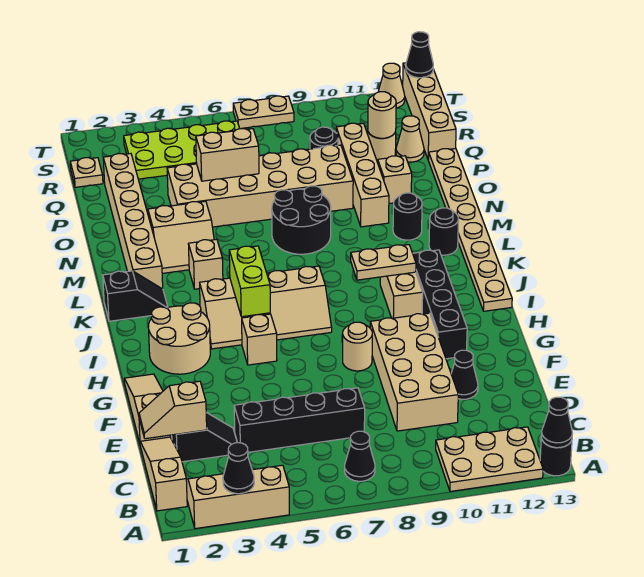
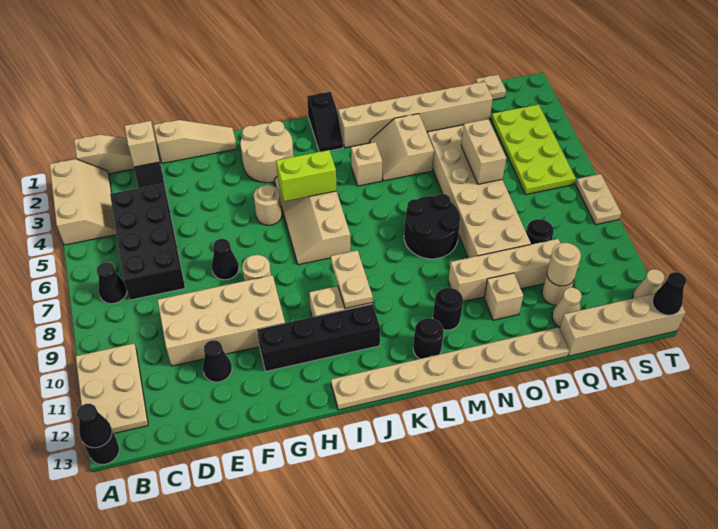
black 1x1 cone [223,443,254,494] -> black 1x1 cone moved to [212,239,239,280]
black 1x4 brick [234,388,365,452] -> black 2x4 brick [110,183,185,300]
tan 1x1 brick [242,314,277,365] -> tan 1x1 round brick [254,185,282,225]

